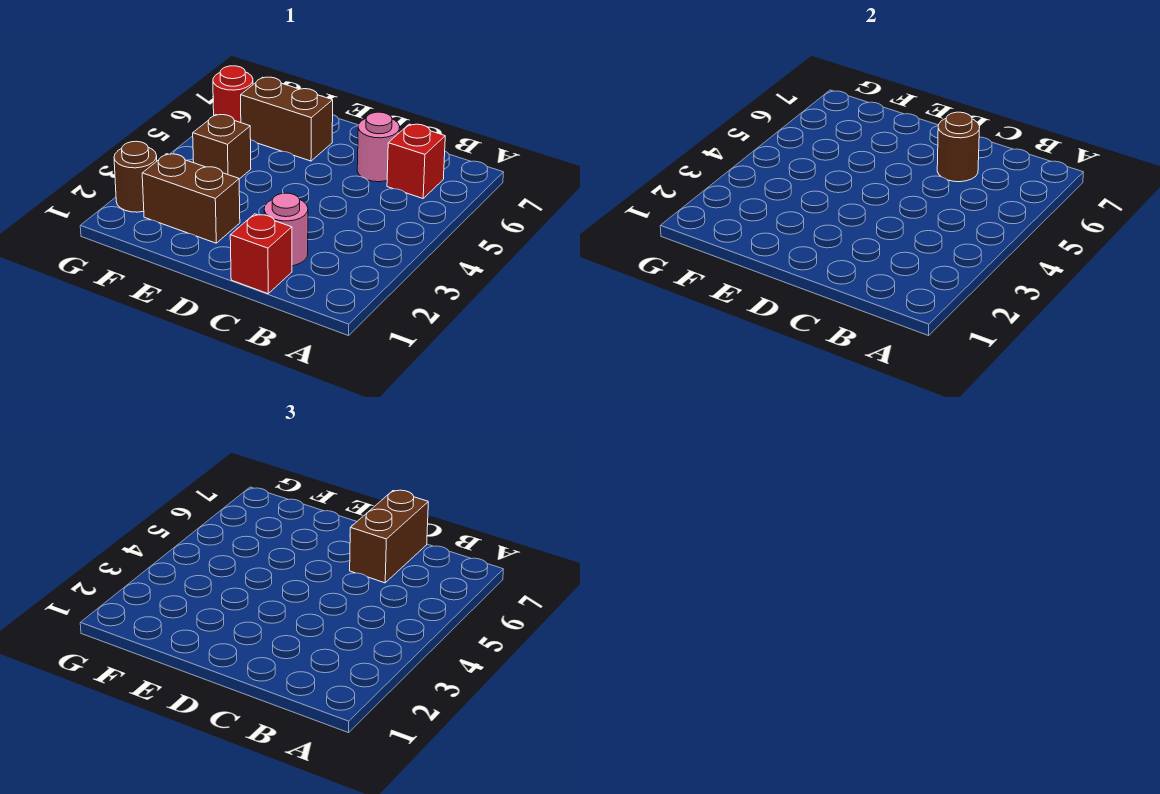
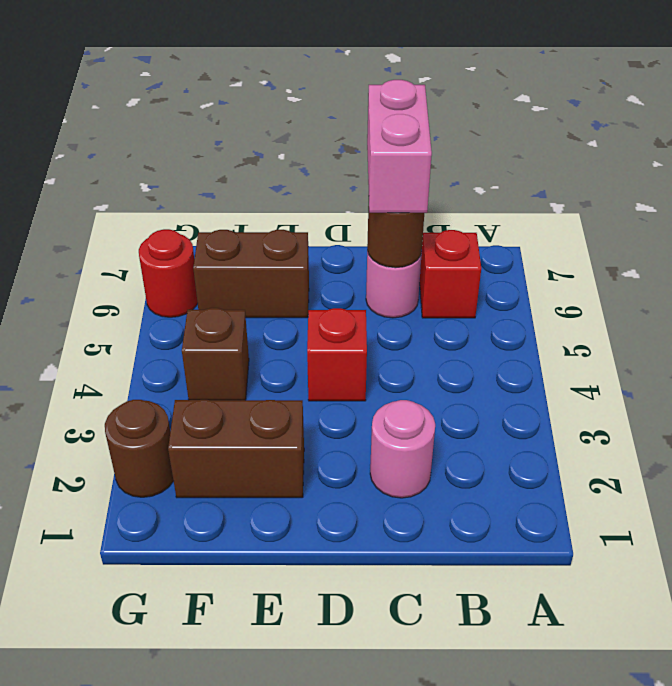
red 1x1 brick [230,214,292,294] -> red 1x1 brick moved to [307,308,367,401]
brown 1x2 brick [350,490,428,583] -> pink 1x2 brick [367,80,432,213]

